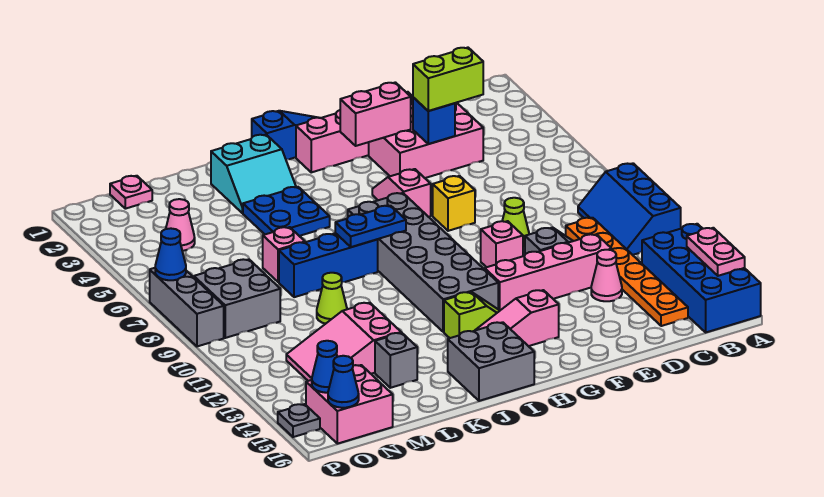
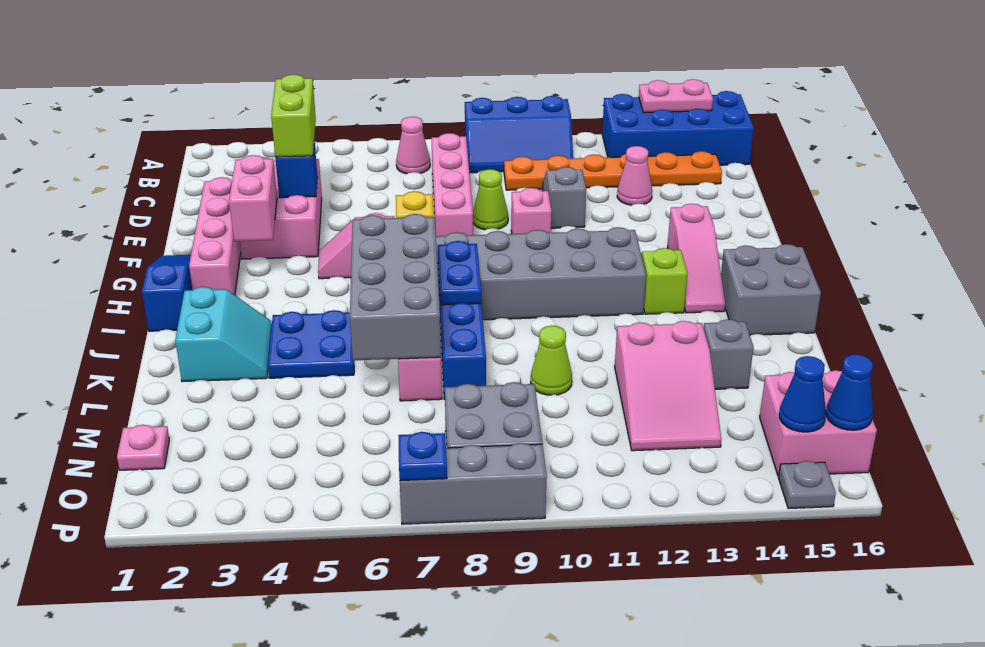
pink 1x4 brick [485,234,612,310] -> pink 1x4 brick moved to [432,133,473,236]
none -> grey 2x4 brick [350,214,441,360]
pink 1x1 cone [166,199,195,251] -> pink 1x1 cone moved to [396,117,430,174]
blue 1x1 cone [155,228,186,280] -> blue 1x1 plate [398,432,447,481]

